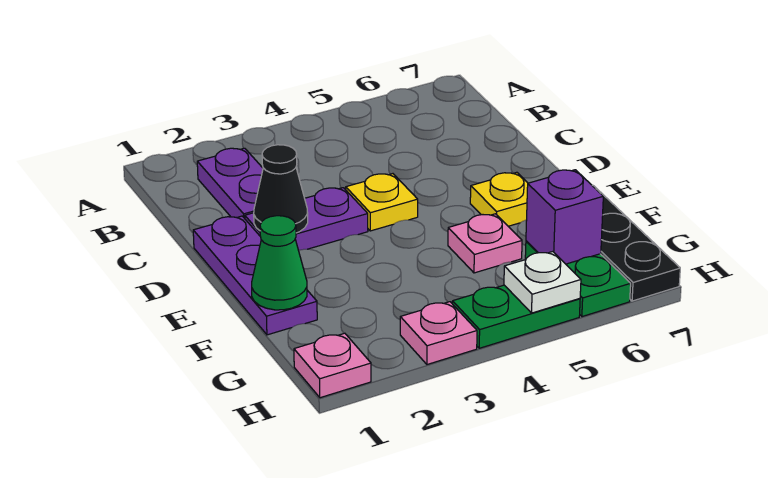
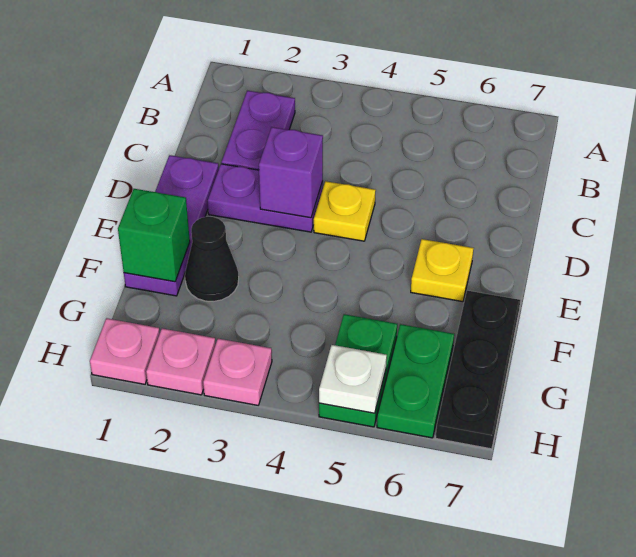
black 1x1 cone [254,145,308,233] -> black 1x1 cone moved to [185,217,239,302]
green 1x1 cone [252,216,307,310] -> green 1x1 brick [118,189,190,282]
pink 1x1 plate [448,214,522,273] -> pink 1x1 plate moved to [146,328,215,395]
purple 1x1 brick [526,170,603,264] -> purple 1x1 brick moved to [259,127,323,218]
green 1x2 plate [452,285,580,348] -> green 1x2 plate turned to [319,314,397,427]

